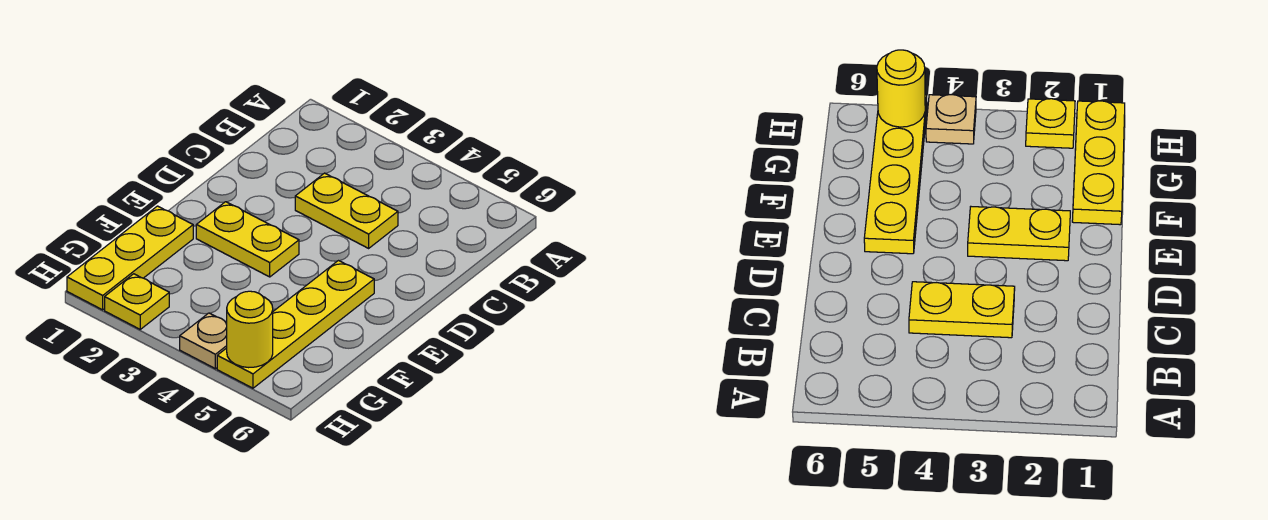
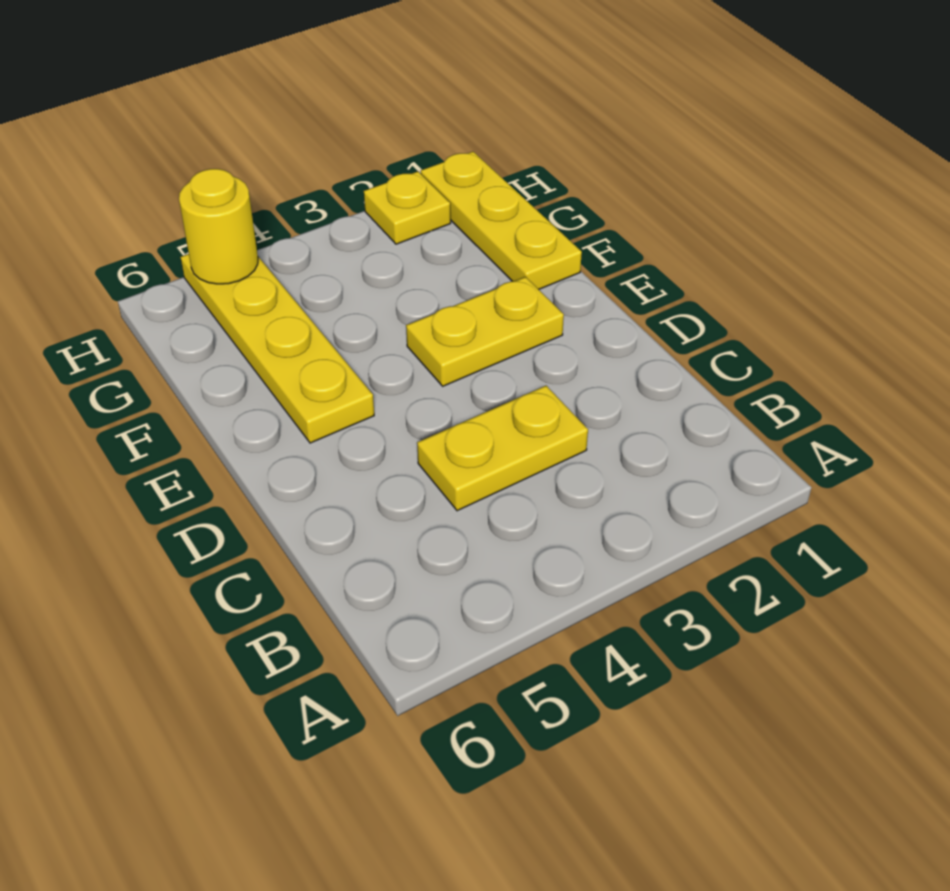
tan 1x1 plate [180,313,227,369] -> none

